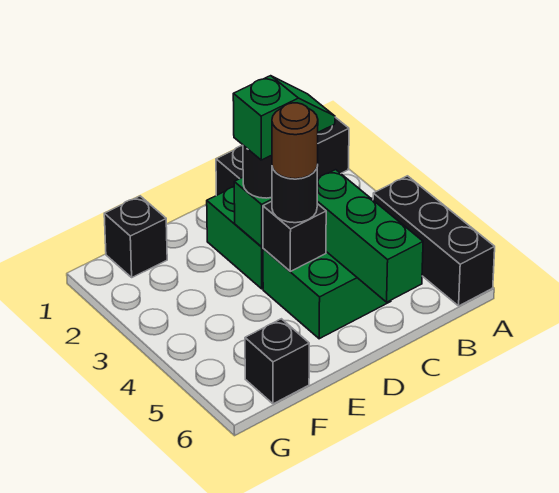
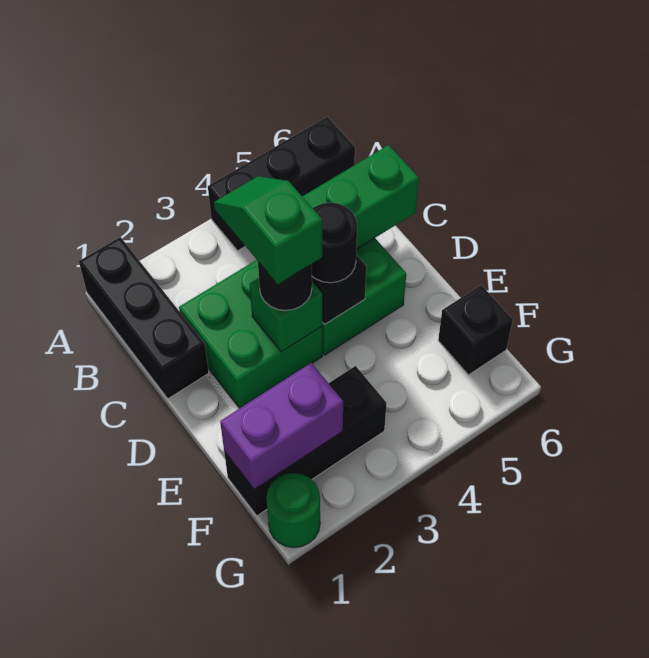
brown 1x1 round brick [272,103,318,179] -> none
black 1x1 brick [104,196,167,277] -> black 1x3 brick [224,366,387,516]
none -> purple 1x2 brick [220,363,343,490]
none -> green 1x1 round brick [266,473,320,548]

